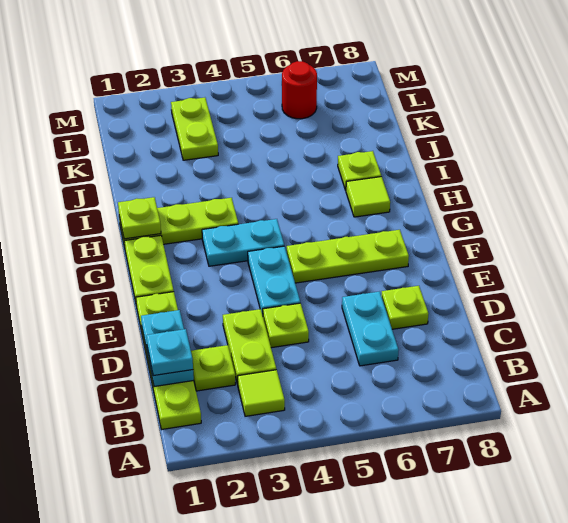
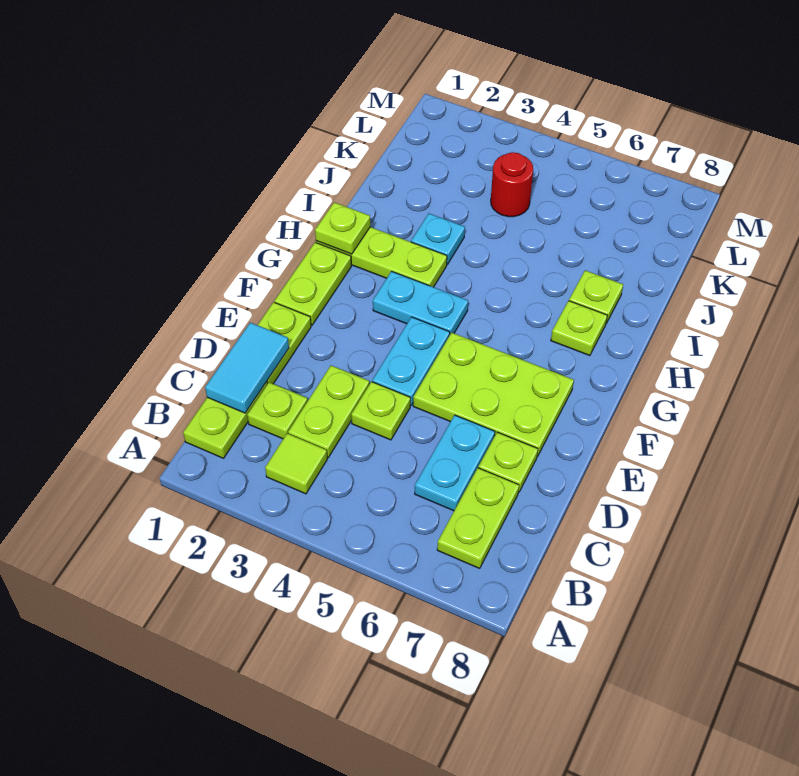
cyan 1x2 plate [141,310,194,387] -> cyan 1x2 tile [205,323,289,413]
cyan 1x1 plate [146,329,193,376] -> cyan 1x1 plate moved to [411,214,465,264]
lime 1x3 plate [287,230,409,283] -> lime 2x3 plate [413,333,574,457]
lime 1x1 tile [346,177,390,217] -> lime 1x1 plate [551,301,607,356]
lime 1x2 plate [171,98,218,160] -> lime 1x2 plate moved to [437,468,519,568]
red 1x1 round brick [282,61,317,119] -> red 1x1 round brick moved to [491,152,533,217]

